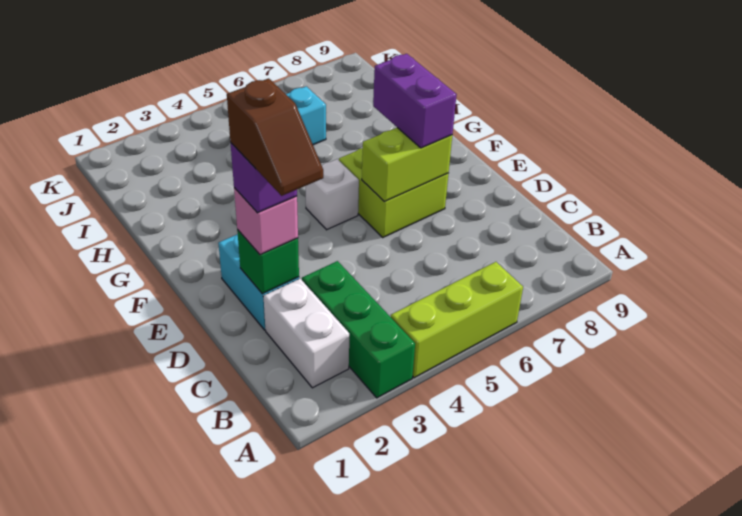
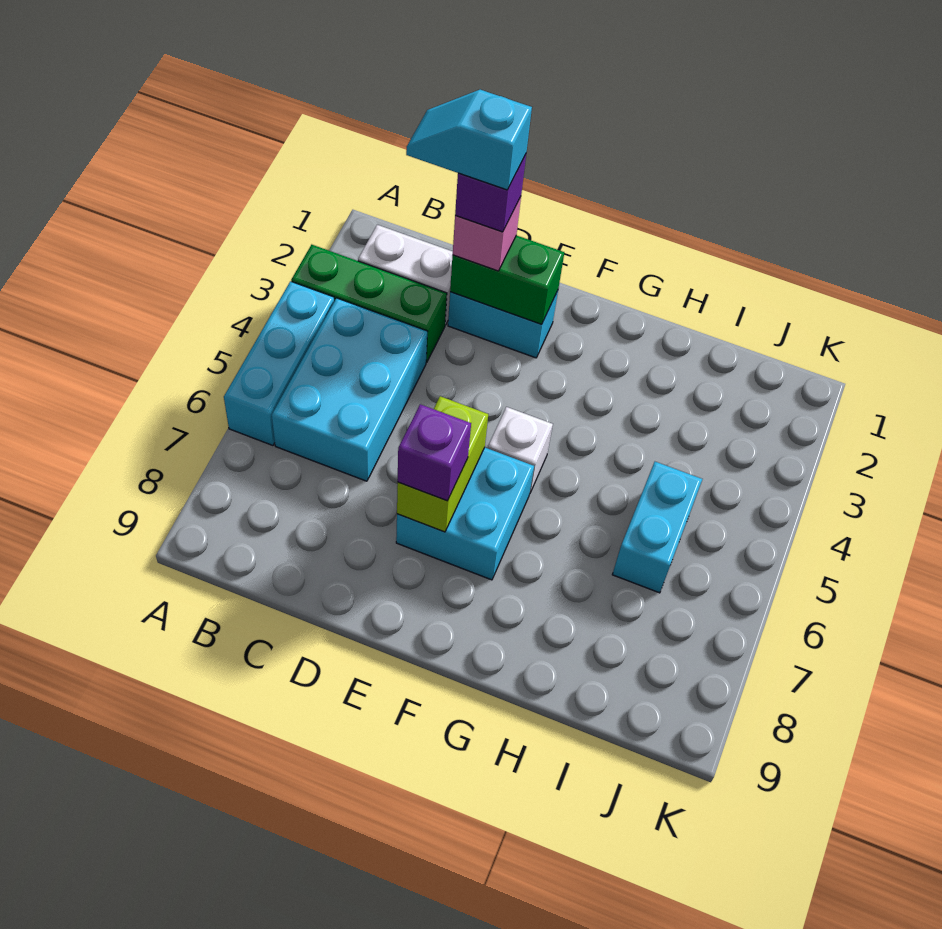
lime 1x3 brick [391,262,523,378] -> cyan 1x3 brick [224,281,334,445]
none -> cyan 2x3 brick [272,298,427,481]
brown 1x2 slope [227,78,323,196] -> cyan 1x2 slope [406,90,532,190]
green 1x1 brick [237,230,299,294] -> green 1x2 brick [450,235,564,324]
lime 2x2 brick [339,148,448,237] -> cyan 2x2 brick [396,447,534,580]
purple 1x2 brick [373,54,457,148] -> purple 1x1 brick [398,404,471,501]

